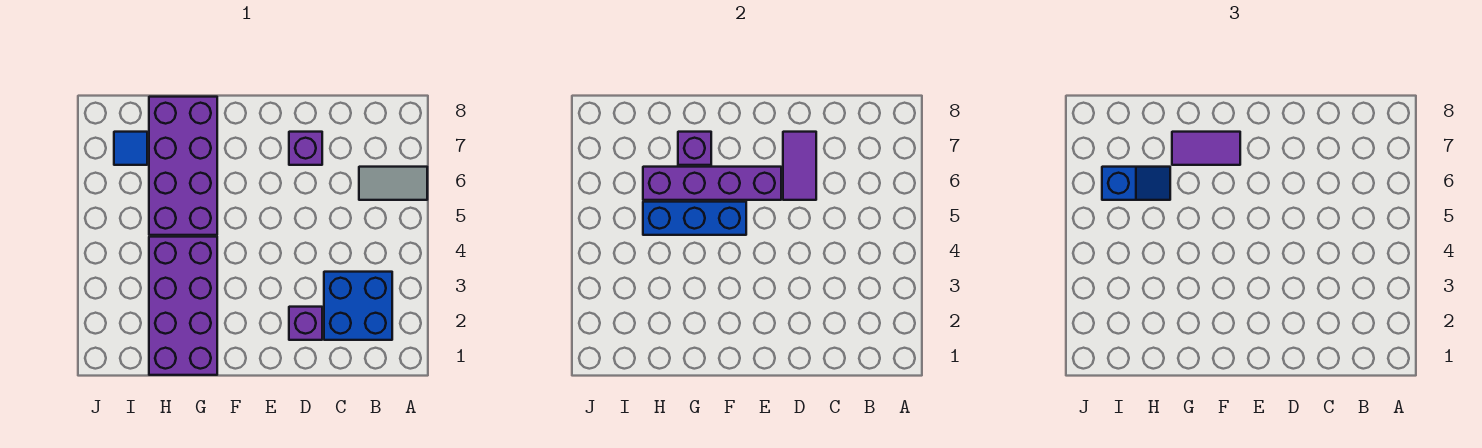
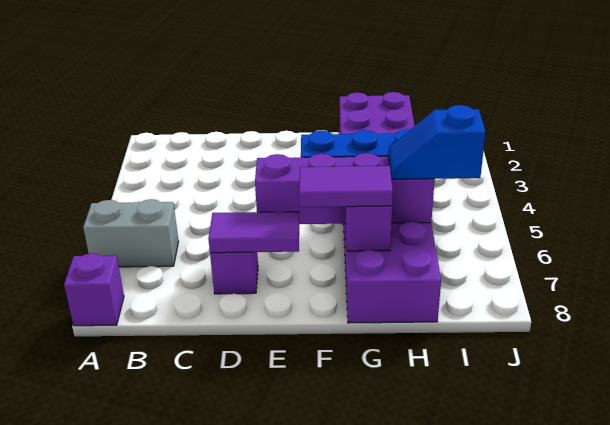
grey 1x2 tile [359,167,427,200] -> grey 1x2 brick [83,199,179,267]
blue 2x2 brick [324,272,392,340] -> none
purple 1x1 brick [289,307,322,340] -> purple 1x1 brick moved to [64,253,124,326]
purple 1x2 tile [783,132,816,200] -> purple 1x2 tile turned to [208,212,299,253]
blue 1x1 tile [114,132,147,165] -> none

